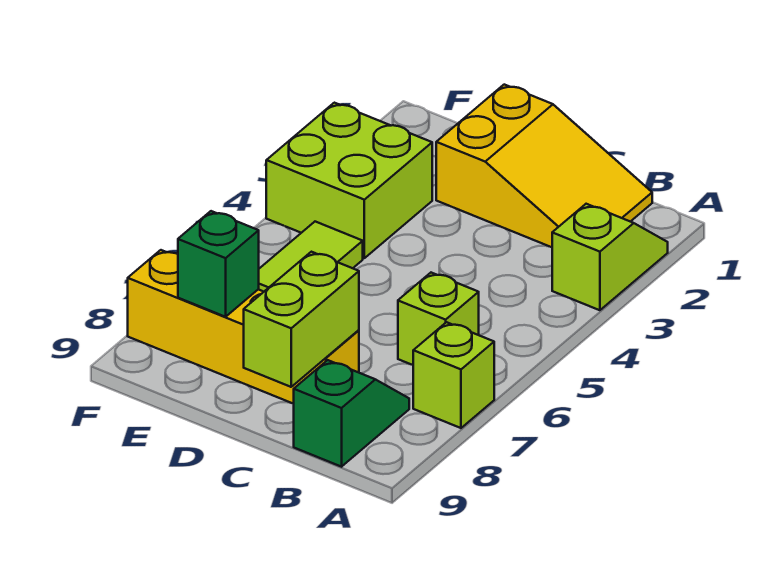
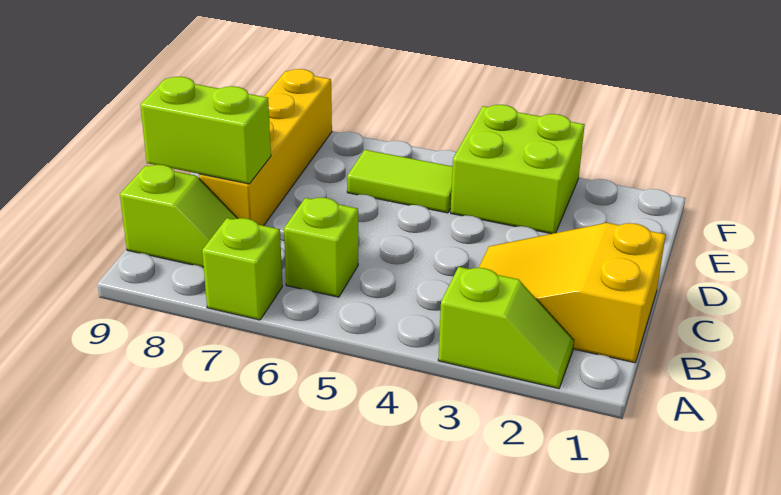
yellow 2x3 slope [436,85,652,247] -> yellow 2x3 slope turned to [479,223,666,363]
green 1x2 slope [294,360,409,467] -> lime 1x2 slope [120,165,238,267]
green 1x1 brick [178,211,259,317] -> none

